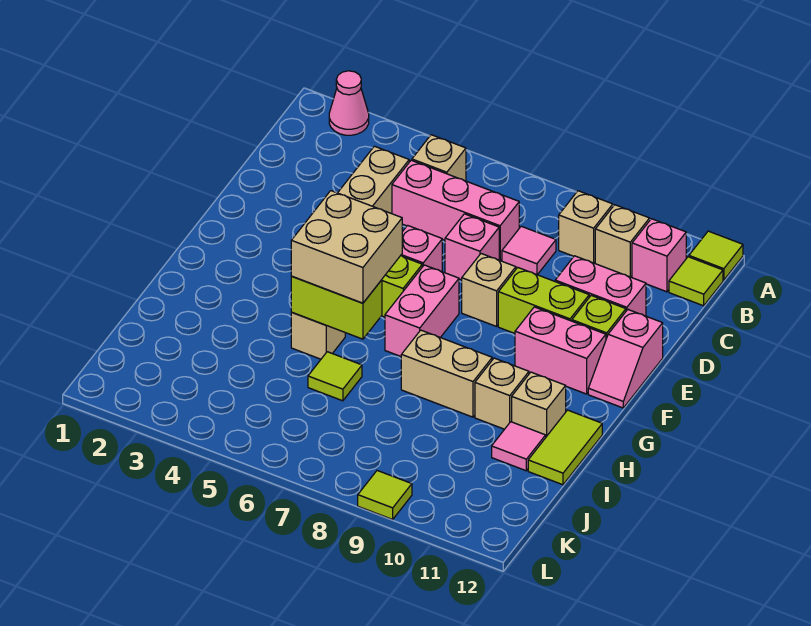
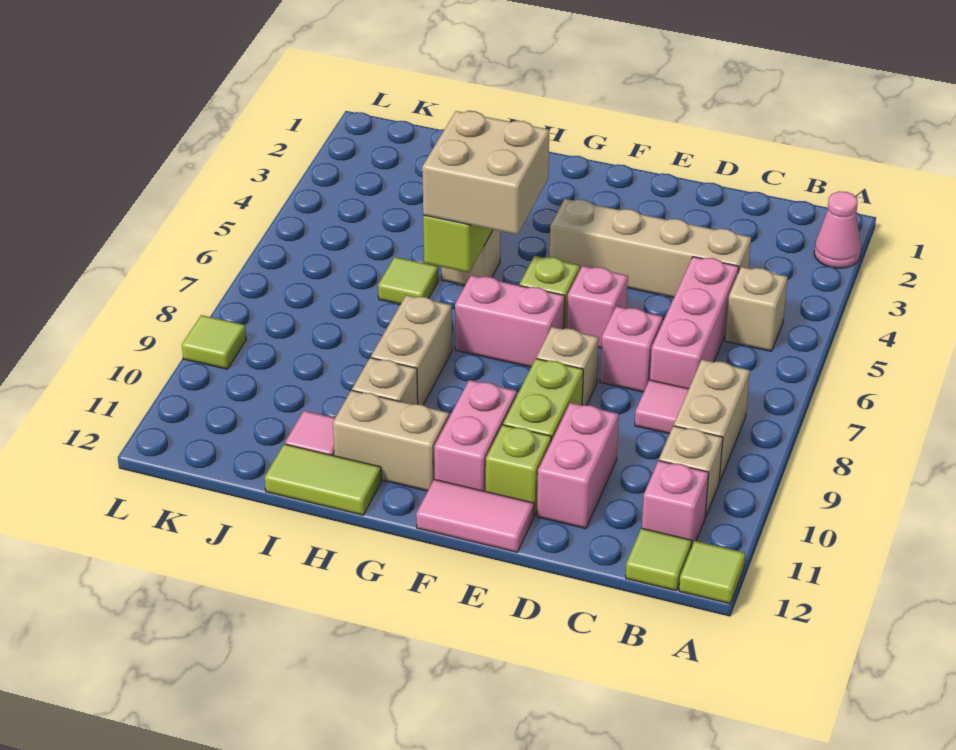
tan 1x1 brick [559,191,613,263] -> tan 1x2 brick [674,360,750,482]
pink 1x2 slope [588,310,663,408] -> pink 1x2 tile [416,479,534,552]
tan 1x1 brick [512,372,566,437] -> tan 1x2 brick [333,390,449,491]

